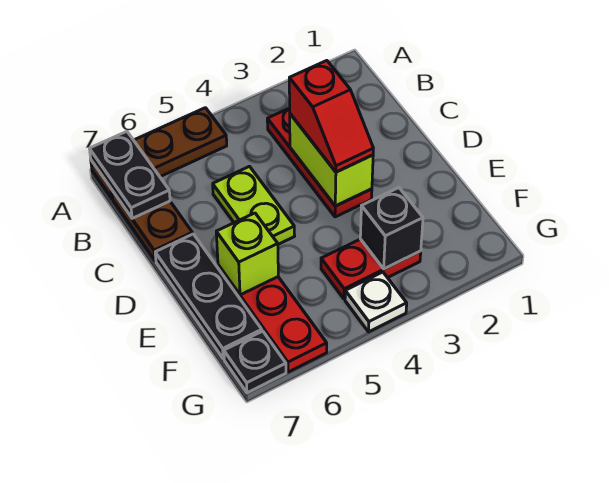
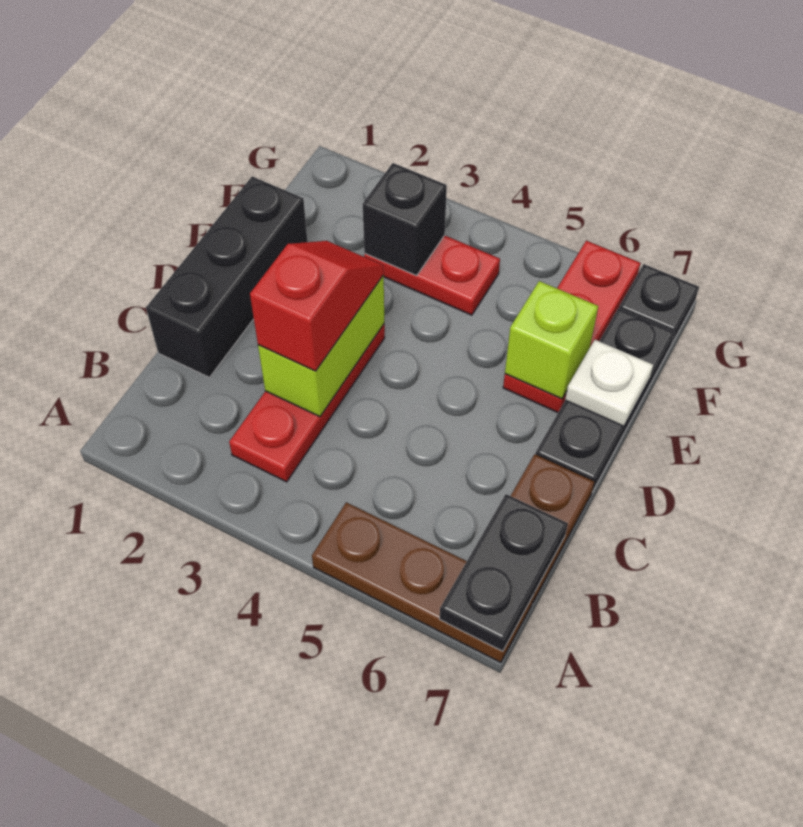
none -> black 1x3 brick [146,177,308,377]
lime 1x2 plate [213,166,295,244] -> none
white 1x1 plate [345,272,407,332] -> white 1x1 plate moved to [565,340,653,426]

